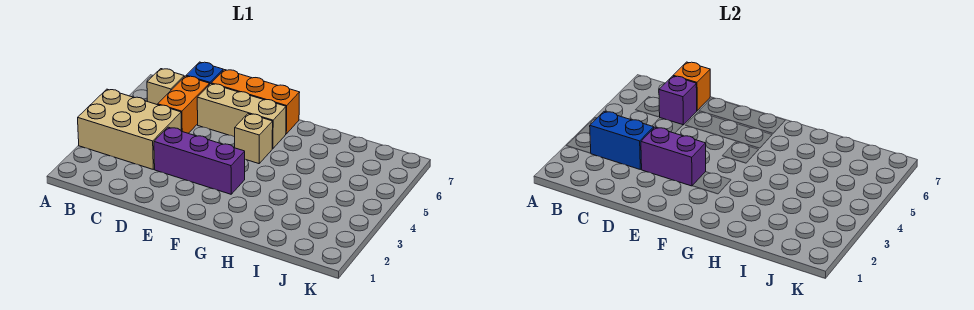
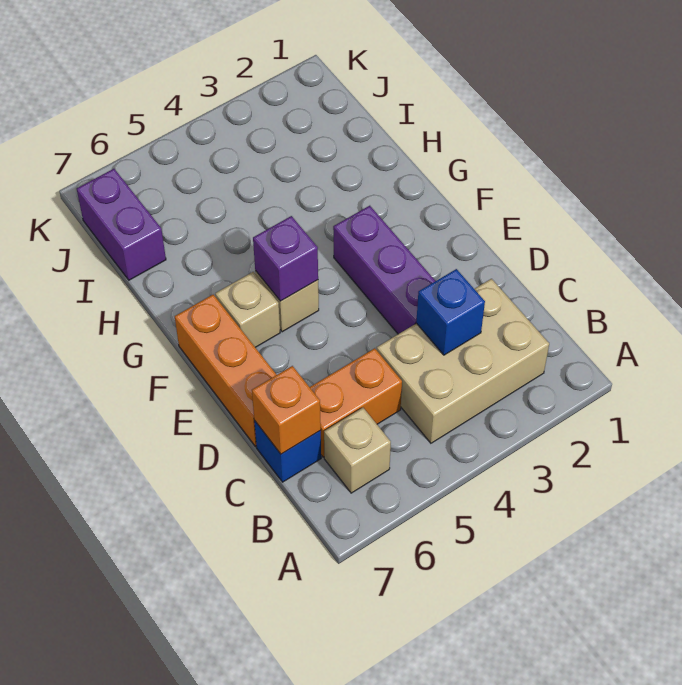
tan 2x3 brick [78,89,182,169] -> tan 2x3 brick turned to [377,279,549,443]
blue 1x2 brick [590,111,654,169] -> blue 1x1 brick [416,269,485,355]
purple 1x1 brick [659,76,697,125] -> purple 1x1 brick moved to [253,216,318,301]
purple 1x2 brick [641,127,706,186] -> purple 1x2 brick moved to [77,169,166,280]
tan 1x3 brick [197,84,286,149] -> tan 1x1 brick [215,272,280,347]

